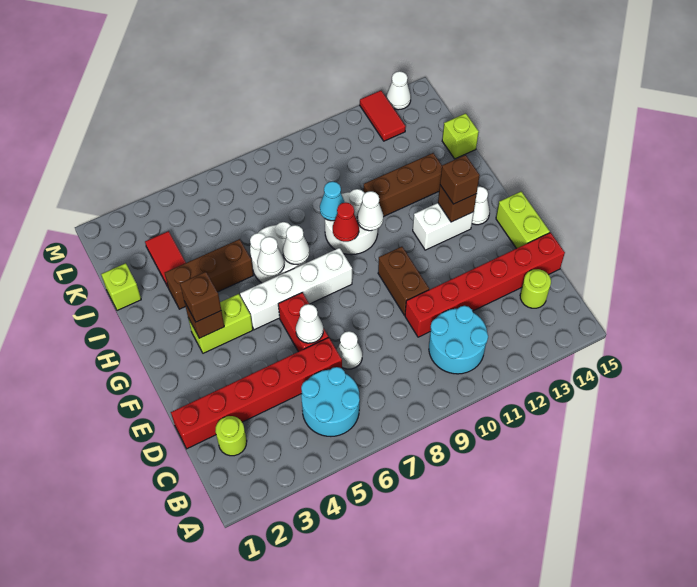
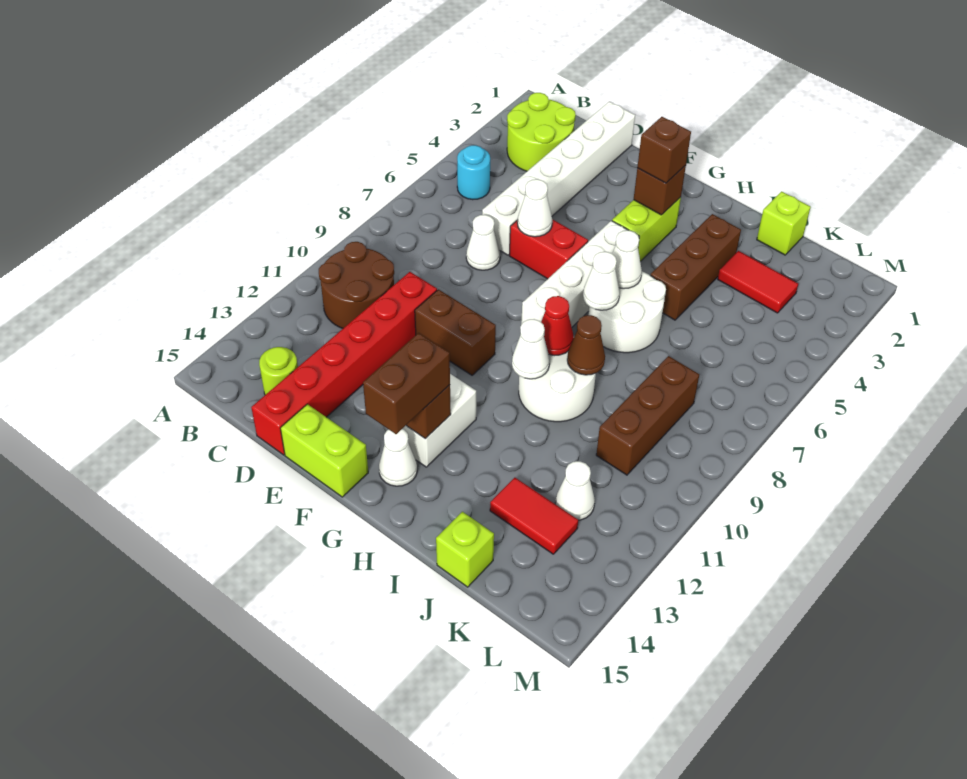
cyan 2x2 round brick [301,367,360,436] -> cyan 1x1 round brick [457,145,490,200]
cyan 2x2 round brick [429,306,488,374] -> brown 2x2 round brick [319,242,394,328]
lime 1x1 round brick [216,416,247,456] -> lime 2x2 round brick [507,93,576,171]
red 1x6 brick [171,337,342,449] -> white 1x6 brick [482,101,635,255]
brown 1x1 brick [440,155,480,204] -> brown 1x2 brick [363,333,450,434]
cyan 1x1 cone [320,181,345,221] -> brown 1x1 cone [567,315,605,375]
brown 1x3 brick [363,153,442,217] -> brown 1x3 brick moved to [596,356,699,475]
red 1x2 tile [360,91,406,141] -> red 1x2 tile moved to [490,478,578,554]
white 1x1 cone [387,71,411,110] -> white 1x1 cone moved to [555,461,595,520]

